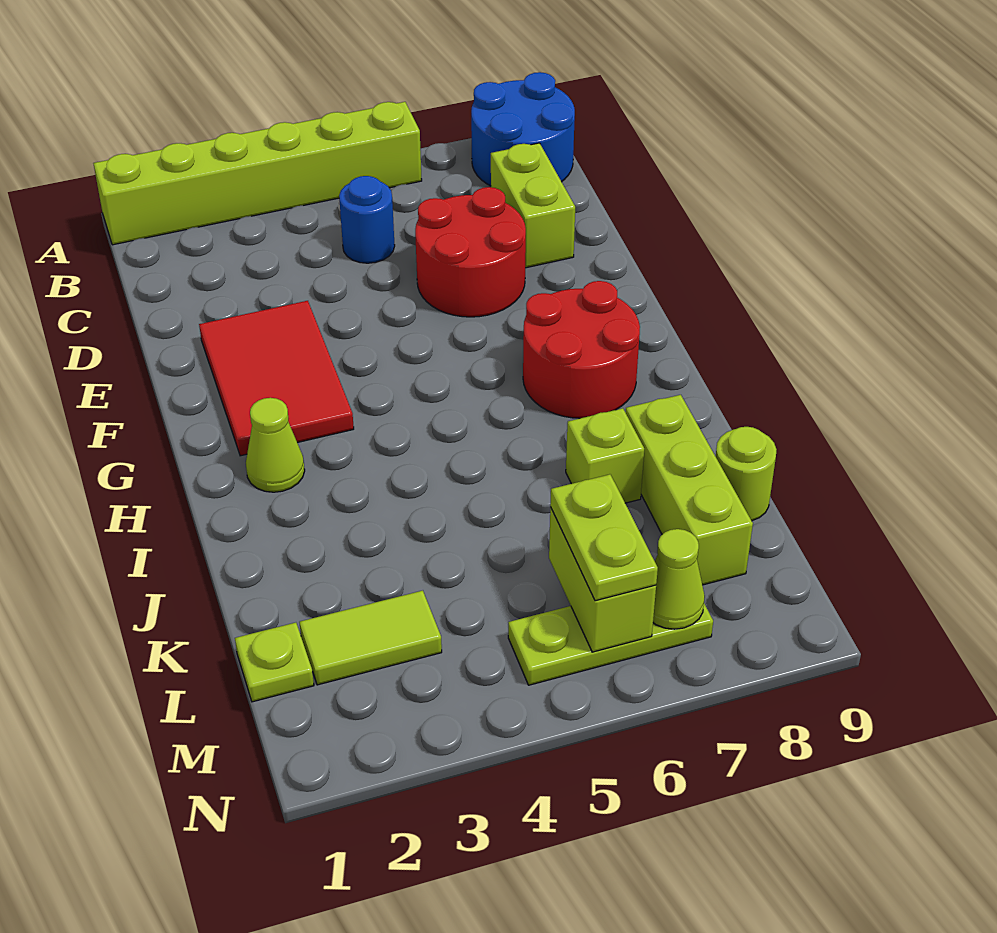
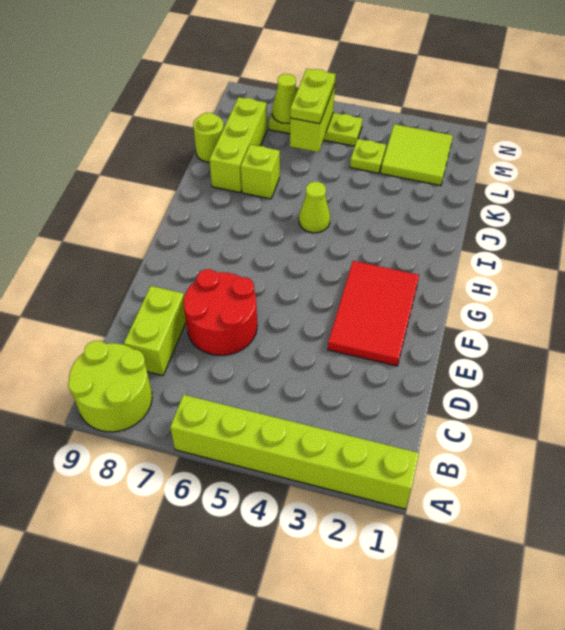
blue 2x2 round brick [471,72,575,186] -> lime 2x2 round brick [68,341,152,432]
blue 1x1 round brick [339,176,395,263] -> none
red 2x2 round brick [523,281,640,418] -> none
lime 1x1 cone [246,398,305,492] -> lime 1x1 cone moved to [299,182,330,233]
lime 1x1 plate [235,623,314,702] -> lime 1x1 plate moved to [350,139,386,173]
lime 1x2 tile [299,591,442,685] -> lime 2x2 tile [381,124,453,186]

